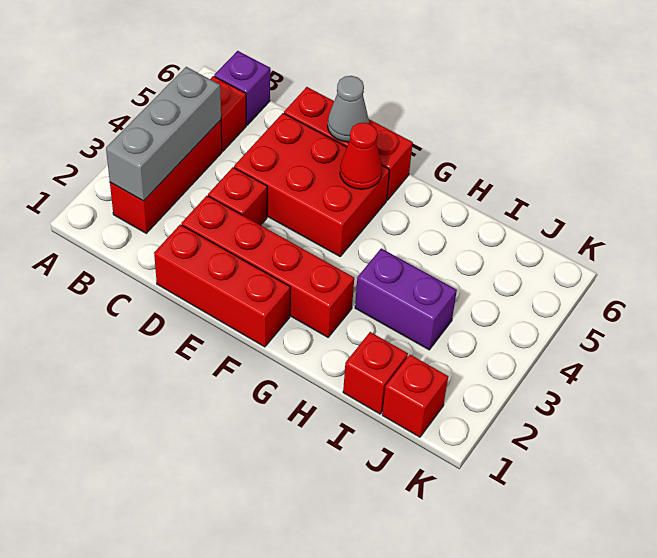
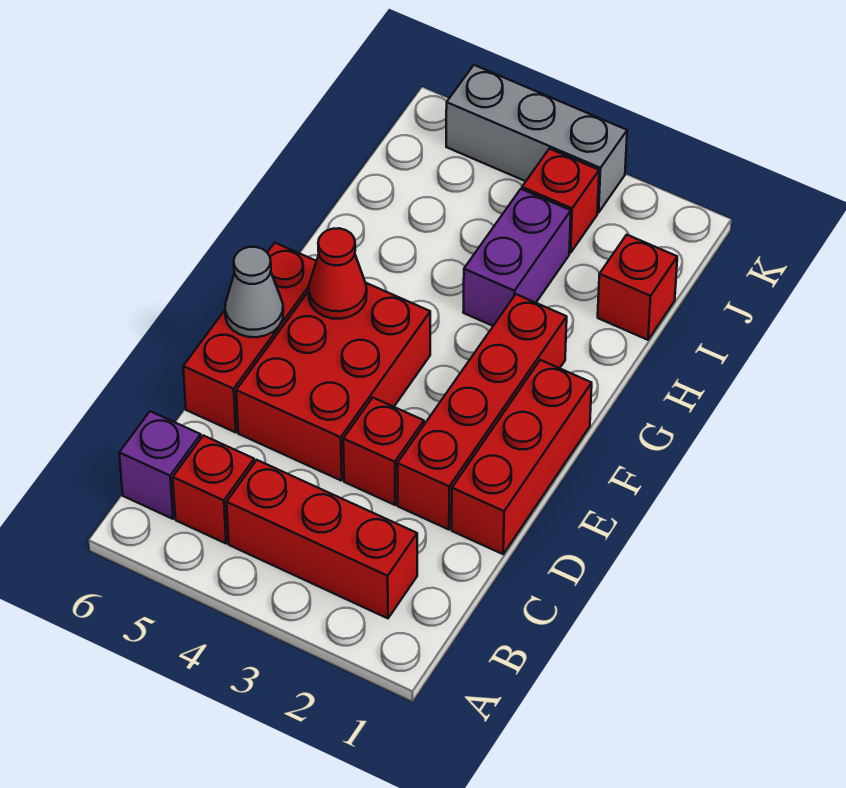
grey 1x3 brick [106,67,221,201] -> grey 1x3 brick moved to [446,65,627,213]
red 1x1 brick [382,355,448,437] -> red 1x1 brick moved to [522,149,599,253]

